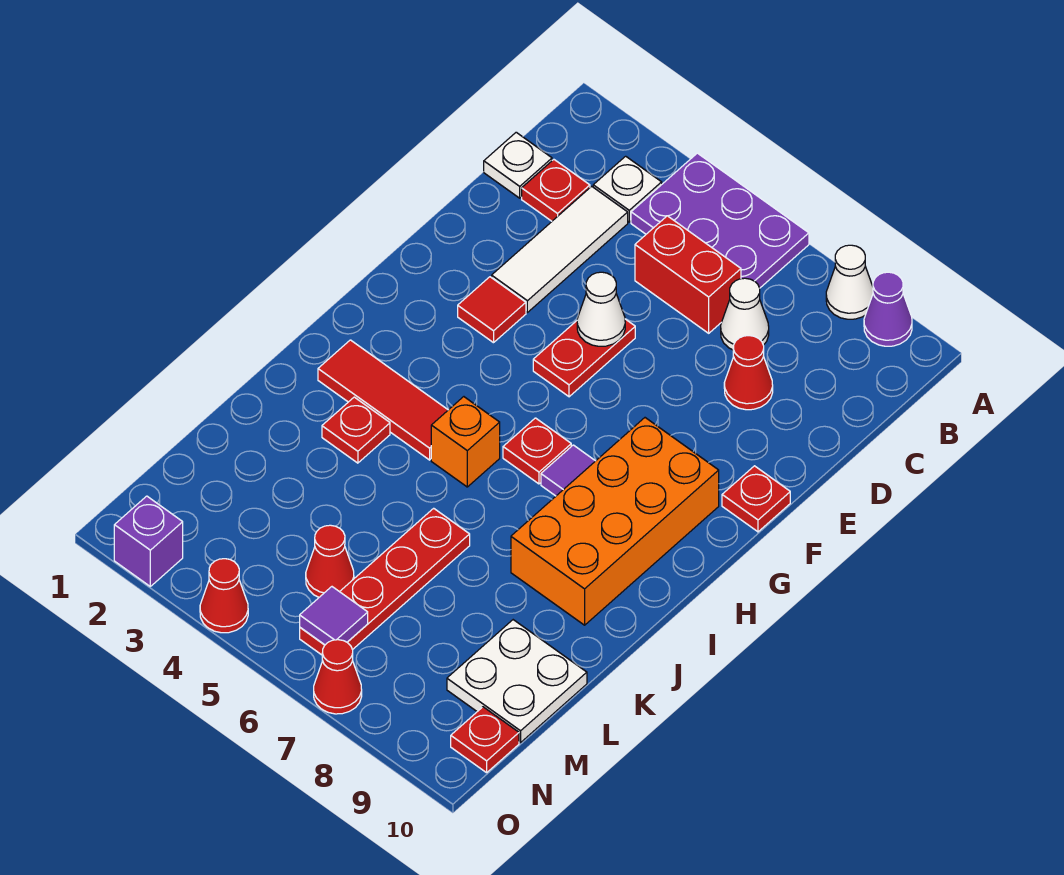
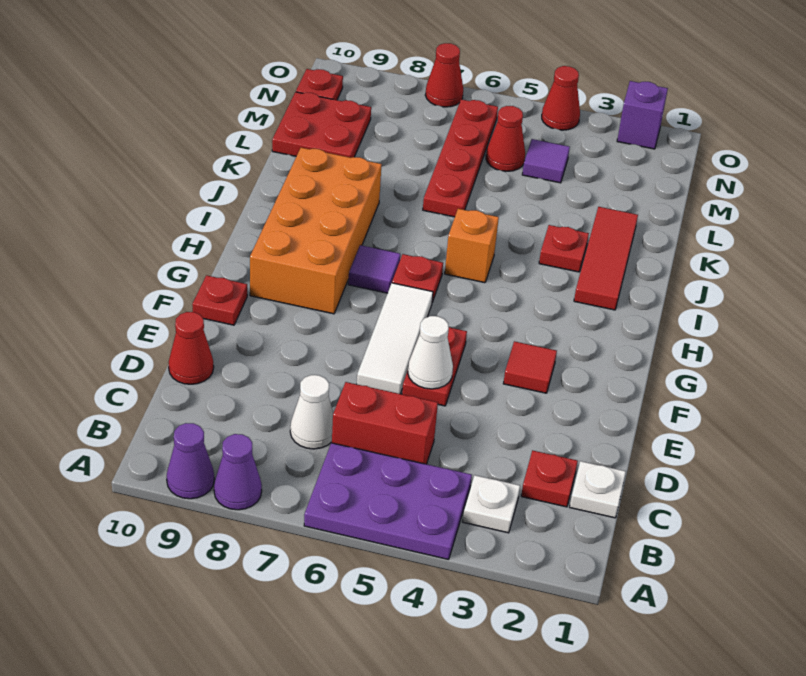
white 1x1 cone [826,245,873,319] -> purple 1x1 cone [214,434,262,510]
white 1x3 tile [492,186,628,312] -> white 1x3 tile moved to [357,283,433,394]
red 1x1 cone [724,336,773,410] -> red 1x1 cone moved to [169,312,214,384]
red 1x3 tile [318,340,448,460] -> red 1x3 tile turned to [574,207,638,310]
white 2x2 plate [447,620,587,743] -> red 2x2 plate [272,92,371,158]
purple 1x1 tile [300,587,368,645] -> purple 1x1 tile moved to [522,139,570,183]

